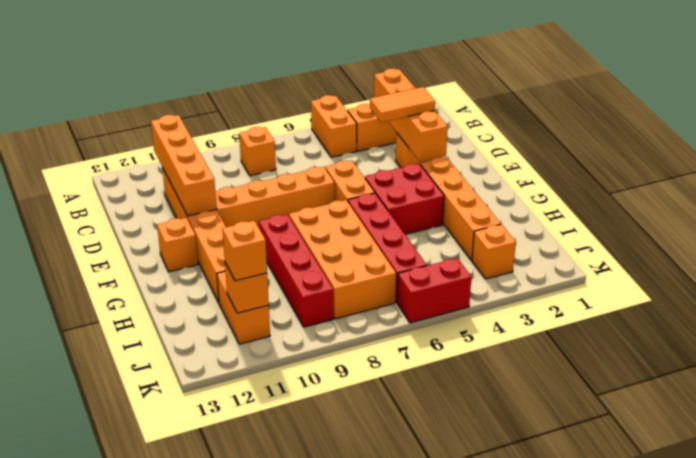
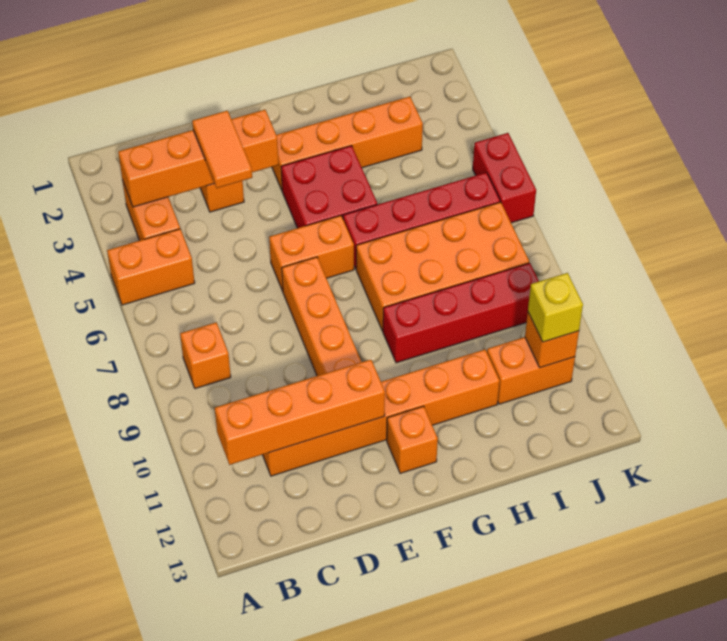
orange 1x1 brick [472,224,516,279] -> none
orange 1x1 brick [222,221,267,281] -> yellow 1x1 brick [528,273,583,342]

